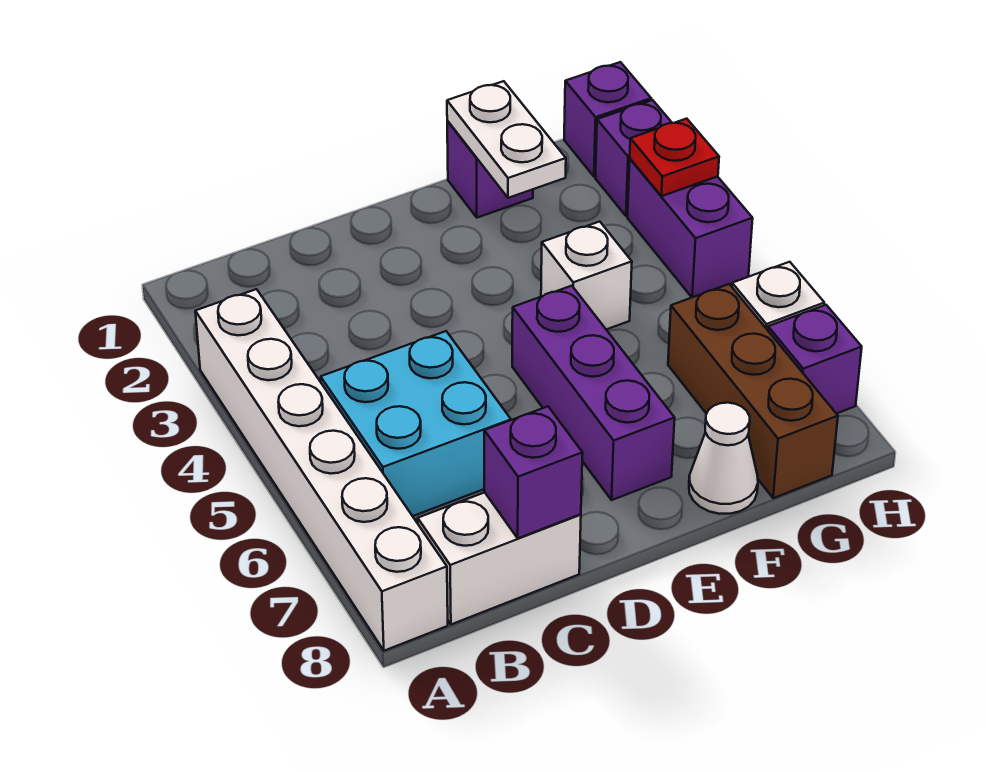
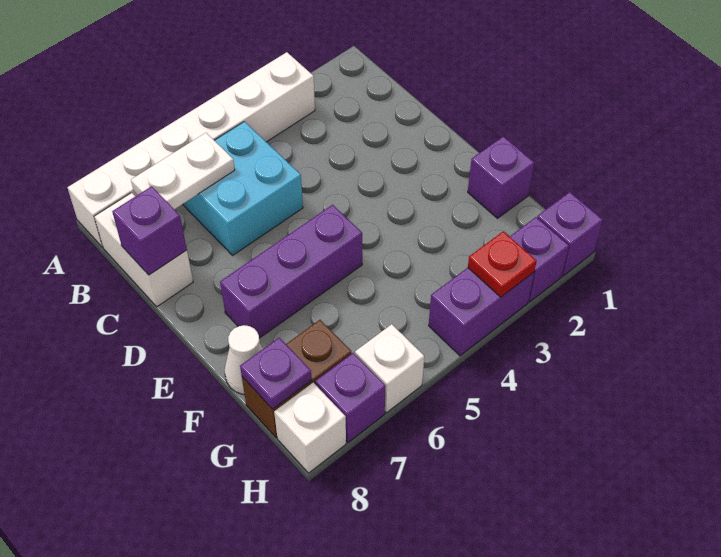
white 1x2 plate [447,81,566,198] -> white 1x2 plate moved to [131,133,235,209]
white 1x1 brick [541,222,632,330] -> white 1x1 brick moved to [274,383,346,473]
brown 1x3 brick [668,284,838,498] -> brown 1x2 brick [242,320,352,438]
none -> purple 1x1 plate [240,338,312,409]

